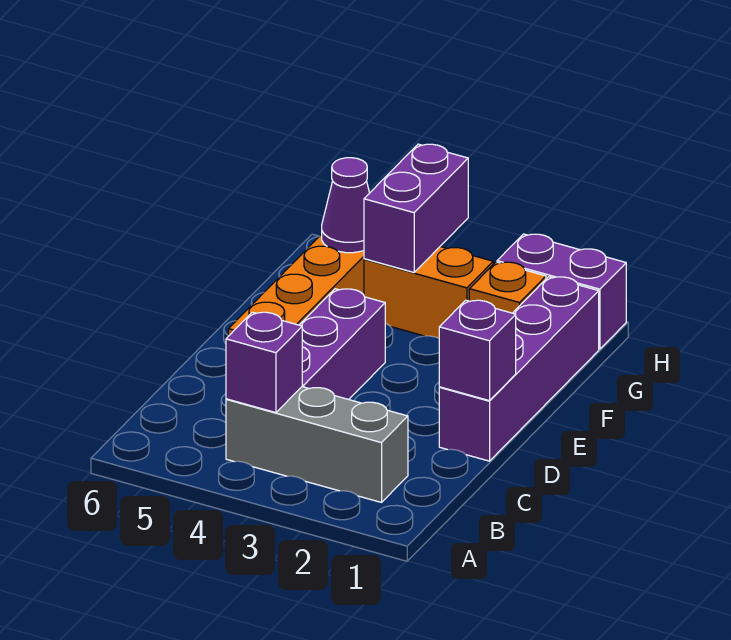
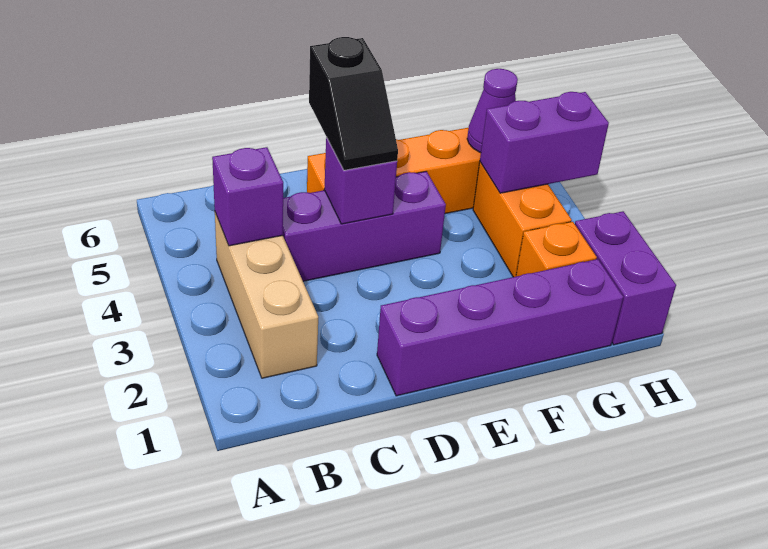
grey 1x3 brick [226,387,408,502] -> tan 1x3 brick [215,213,318,378]
purple 1x1 brick [439,300,516,401] -> purple 1x1 brick moved to [324,137,397,224]
none -> black 1x2 slope [309,37,398,170]

